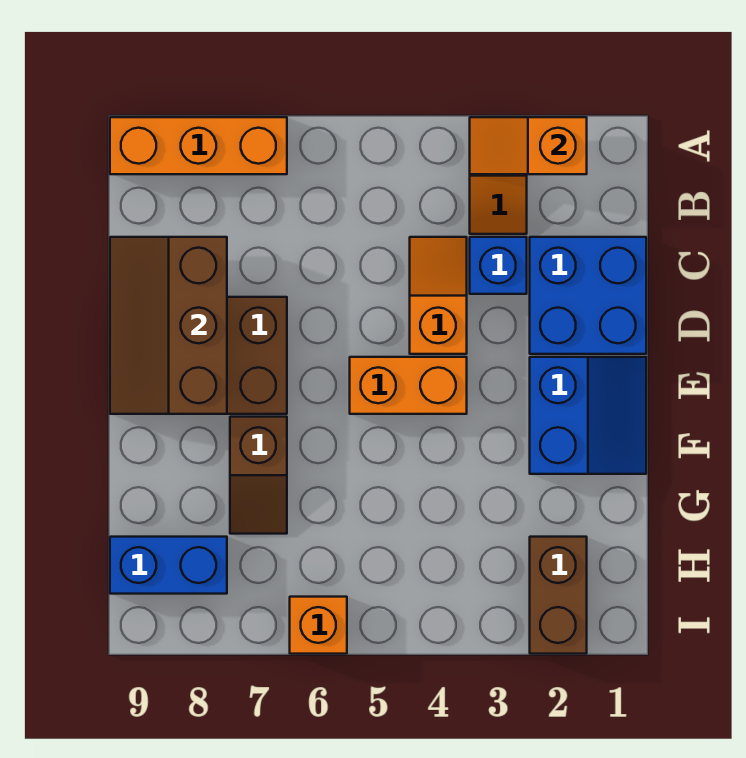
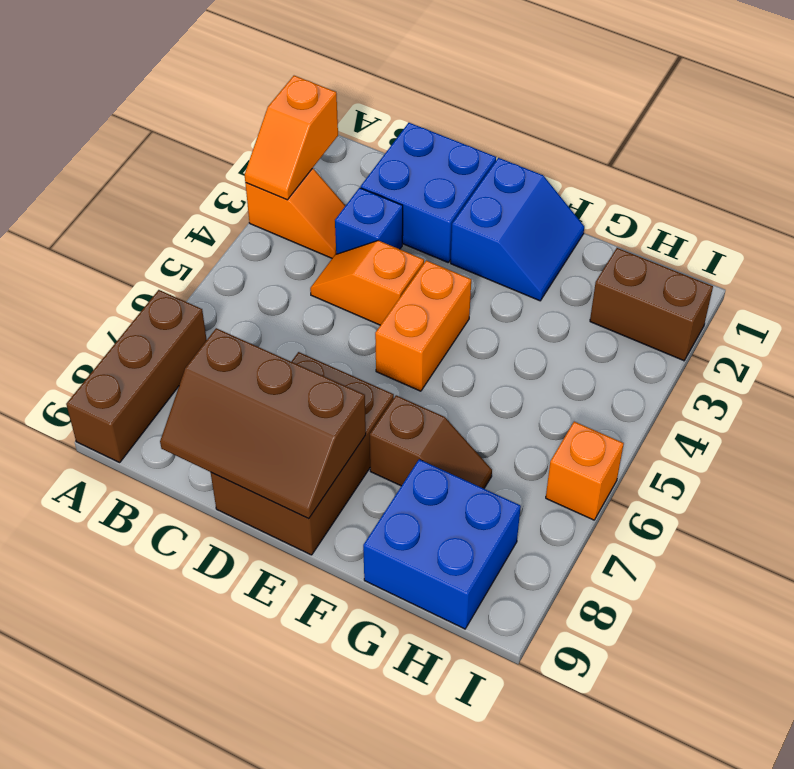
orange 1x3 brick [110,117,287,174] -> brown 1x3 brick [66,290,207,462]
blue 2x2 slope [530,357,646,474] -> blue 2x2 slope turned to [451,158,584,301]
blue 1x2 brick [110,537,227,594] -> blue 2x2 brick [363,459,521,629]

